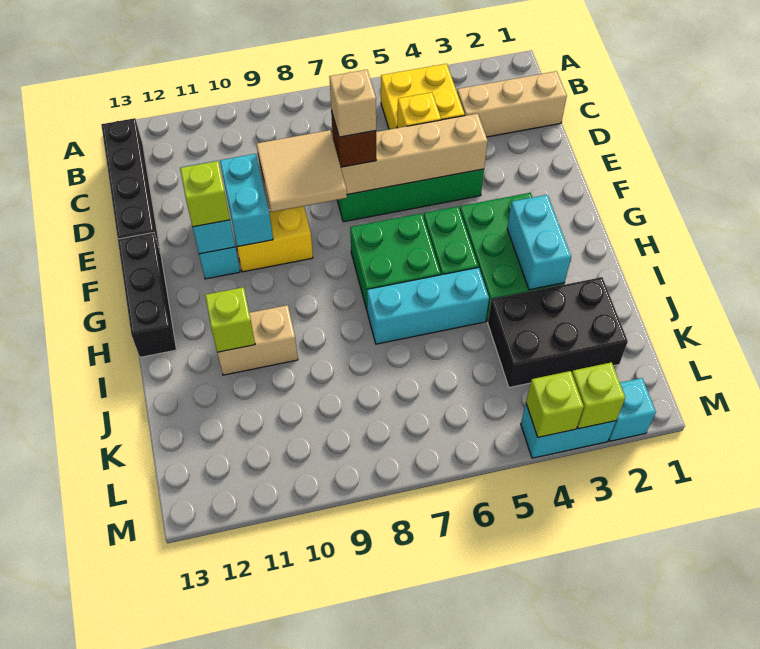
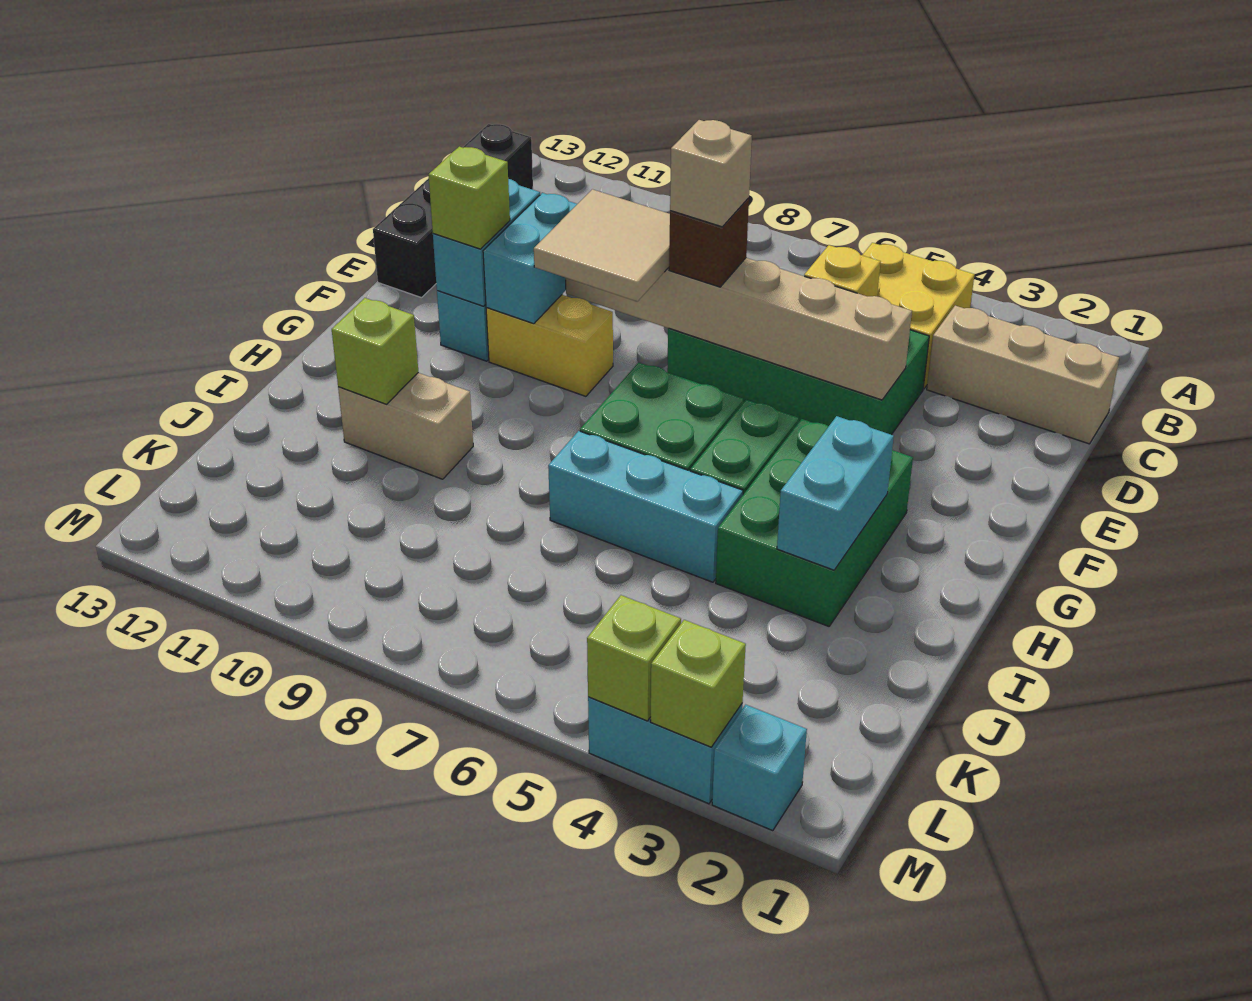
black 1x3 brick [118,232,176,357] -> none
black 2x3 brick [488,277,628,388] -> none

